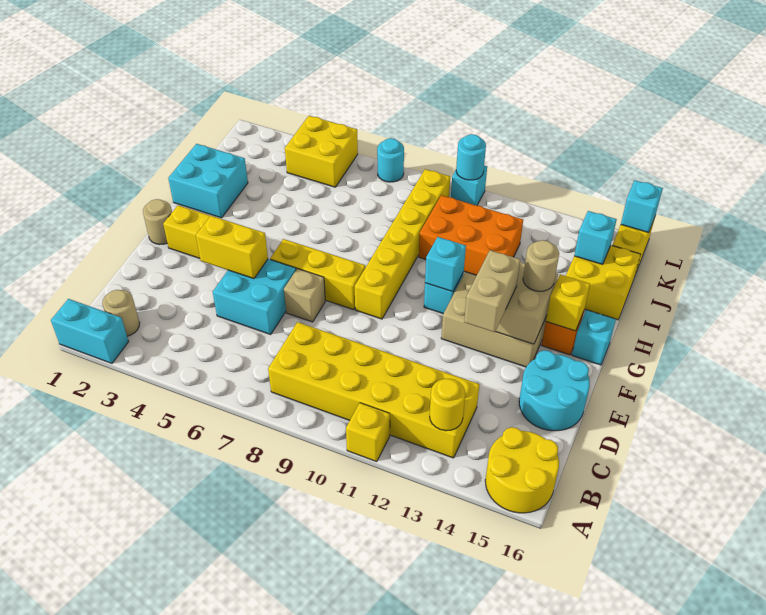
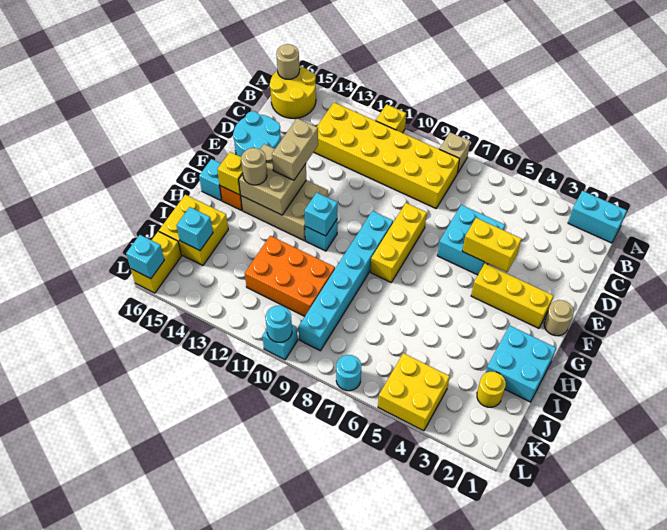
tan 1x1 round brick [102,290,140,336] -> tan 1x1 round brick moved to [276,44,300,79]
yellow 1x1 round brick [430,379,465,431] -> yellow 1x1 round brick moved to [477,372,506,407]
tan 1x1 brick [284,269,325,322] -> tan 1x1 brick moved to [440,132,470,173]
yellow 1x3 brick [270,239,365,310] -> yellow 1x3 brick turned to [370,203,427,282]
yellow 1x6 brick [355,169,450,319] -> cyan 1x6 brick [298,211,393,351]

